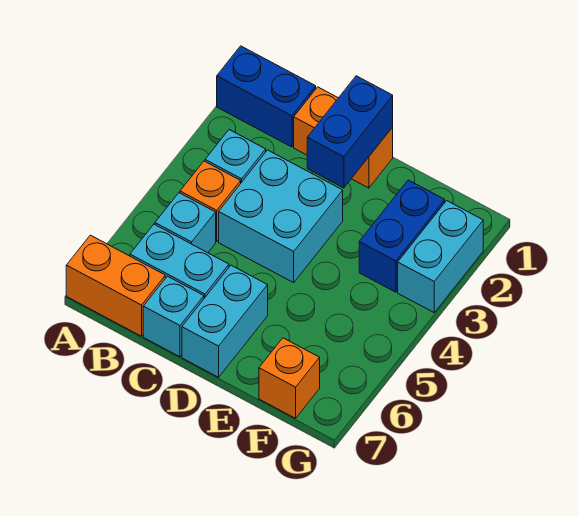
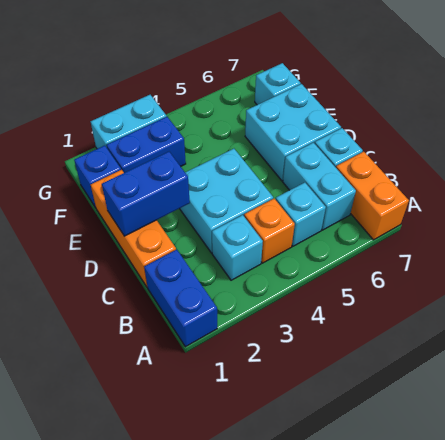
orange 1x2 brick [294,87,393,188] -> orange 1x3 brick [91,170,176,287]
cyan 1x2 brick [182,265,268,377] -> cyan 2x2 brick [245,84,341,181]
none -> blue 1x1 brick [74,146,121,208]
orange 1x1 brick [259,338,320,418] -> cyan 1x1 brick [255,63,301,105]

